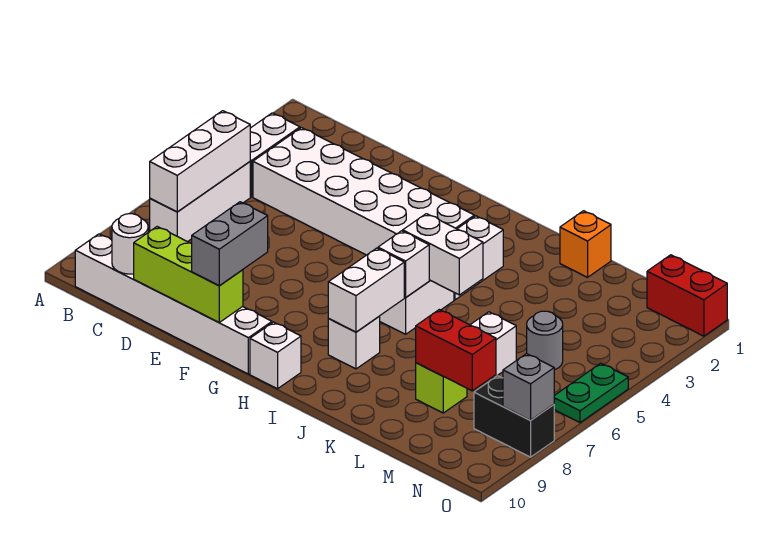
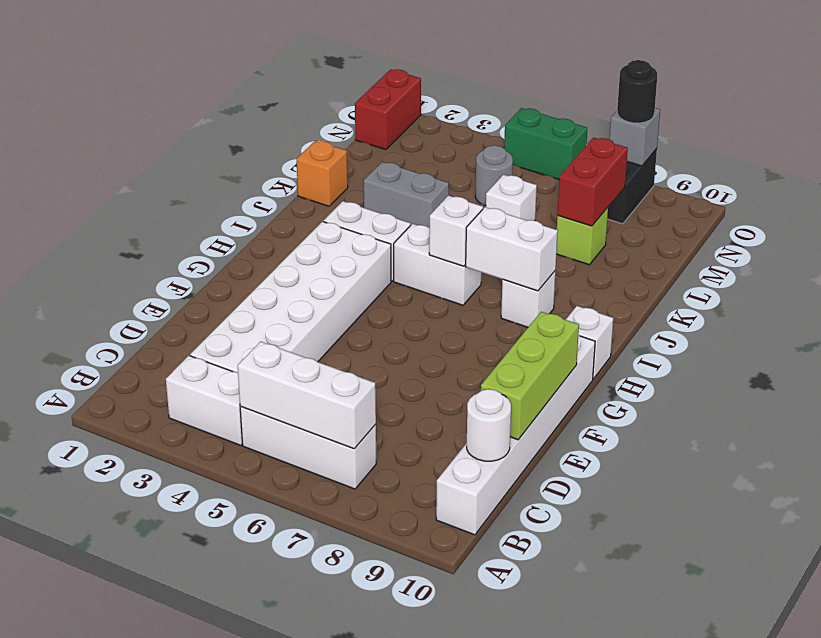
grey 1x2 brick [192,202,268,286] -> grey 1x2 brick moved to [364,162,449,228]
white 1x2 brick [403,214,483,295] -> none
green 1x2 plate [554,363,628,423] -> green 1x2 brick [504,108,587,179]
none -> black 1x1 round brick [617,60,657,123]

